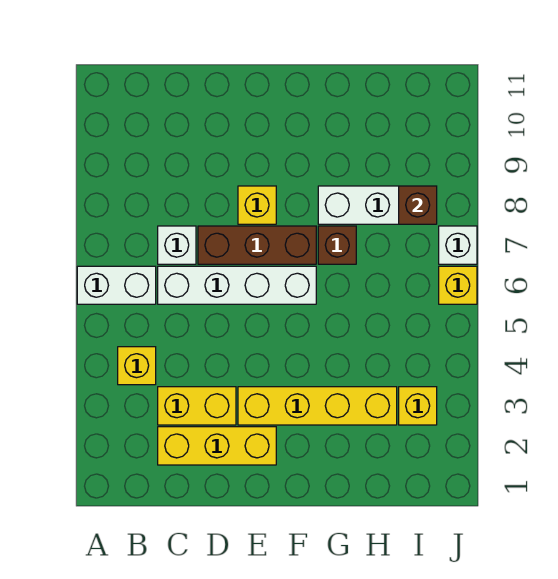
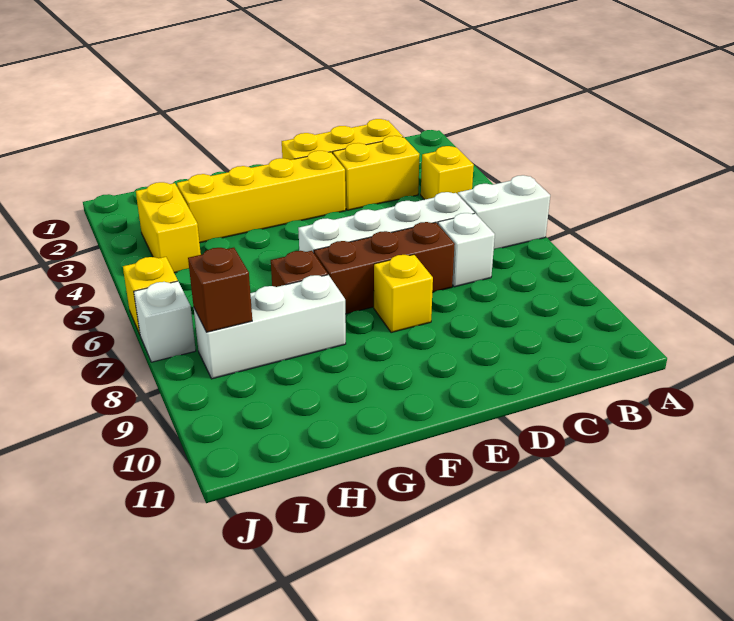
yellow 1x1 brick [399,387,437,425] -> yellow 1x2 brick [136,182,201,273]

